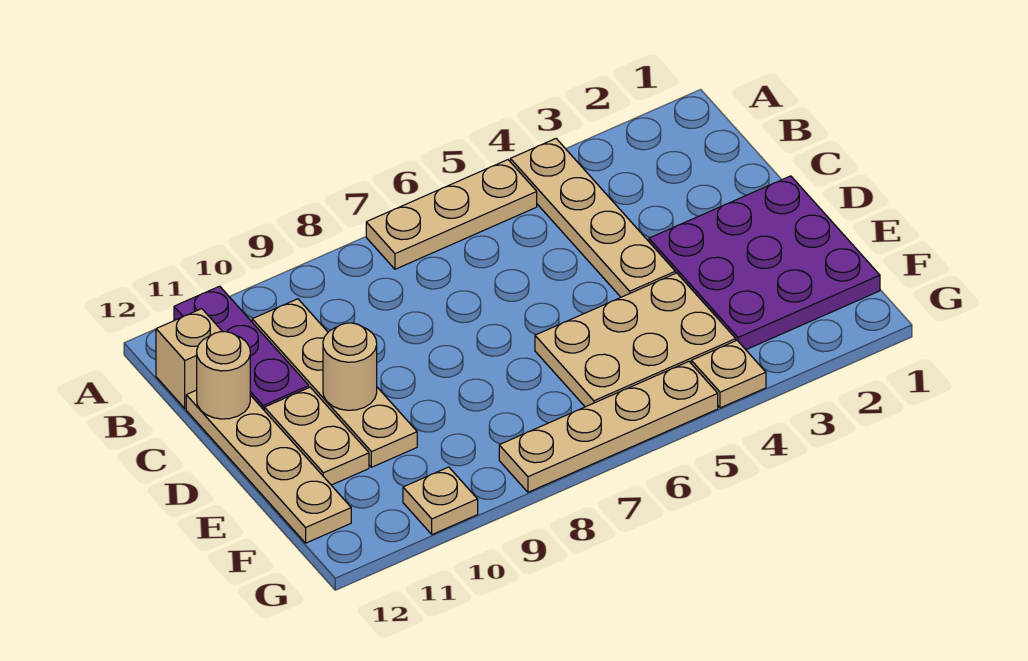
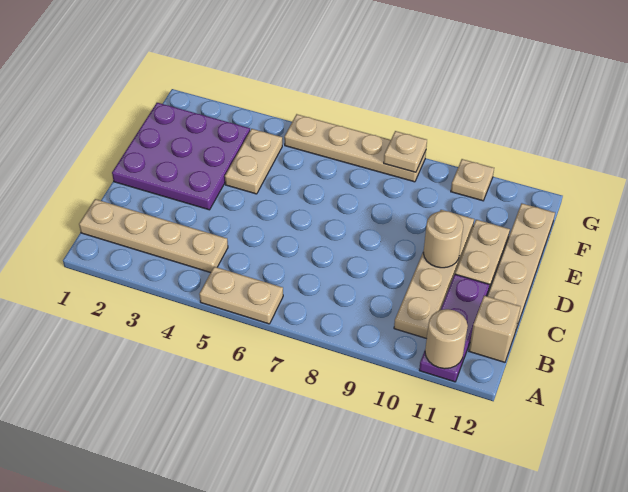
tan 1x4 plate [510,139,675,297] -> tan 1x4 plate turned to [79,199,228,273]
tan 1x3 plate [366,160,537,269] -> tan 1x2 plate [199,267,283,324]
tan 1x1 round brick [197,332,250,419] -> tan 1x1 round brick moved to [425,309,468,369]
tan 2x3 plate [535,273,736,407] -> tan 1x2 plate [225,129,282,194]
tan 1x1 plate [691,340,766,408] -> tan 1x1 plate moved to [384,131,427,172]

